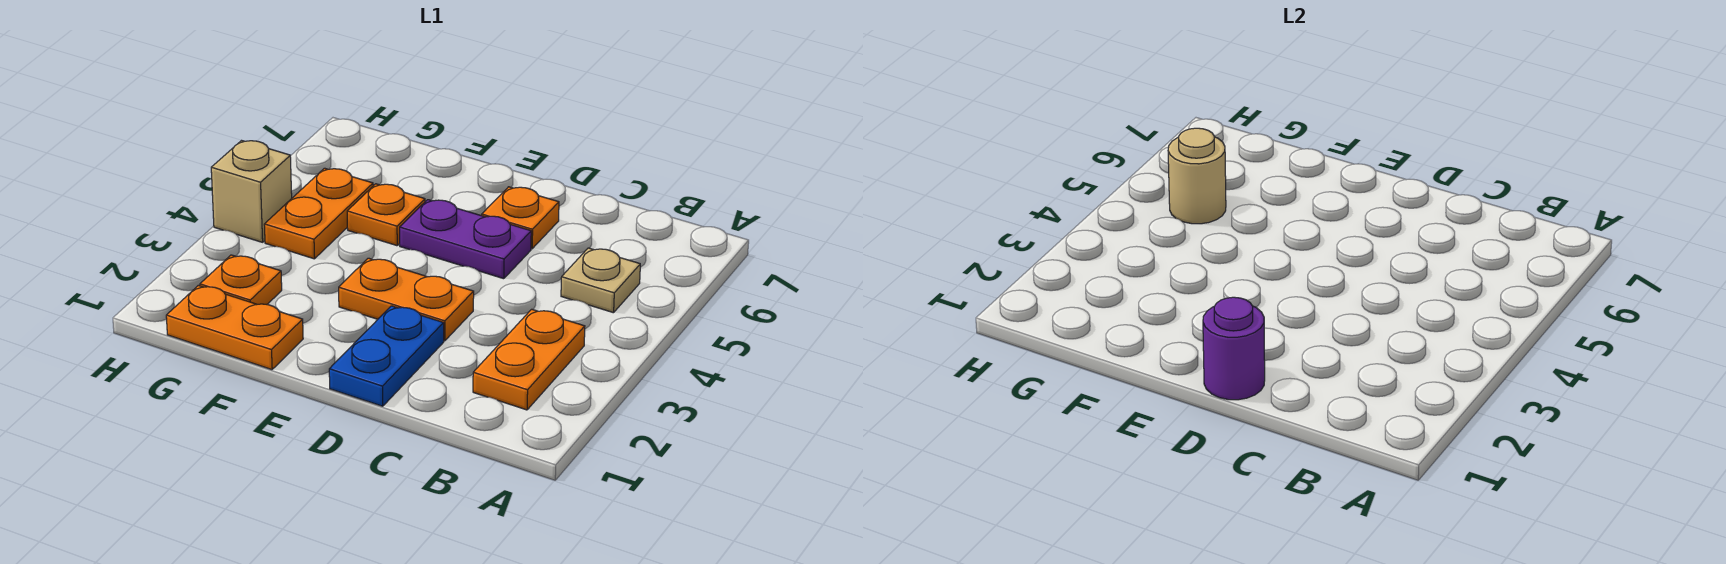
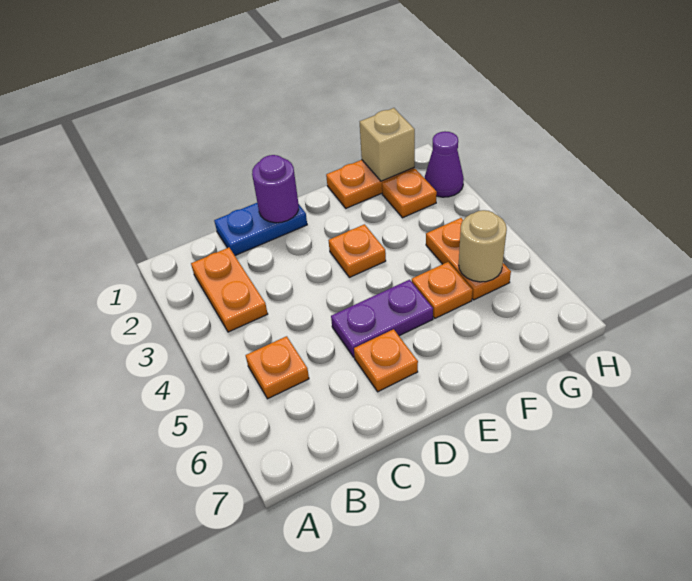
tan 1x1 plate [561,248,640,313] -> orange 1x1 plate [246,336,309,399]
blue 1x2 plate [329,306,444,406] -> blue 1x2 plate turned to [214,203,307,255]
orange 1x2 plate [339,258,474,341] -> orange 1x1 plate [328,224,386,277]
none -> purple 1x1 cone [425,131,464,197]
tan 1x1 brick [211,141,292,242] -> tan 1x1 brick moved to [360,108,415,181]

